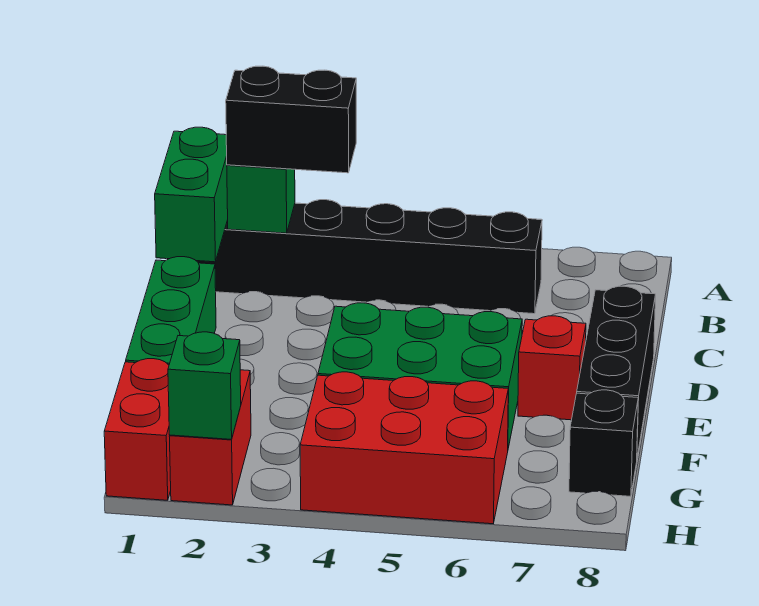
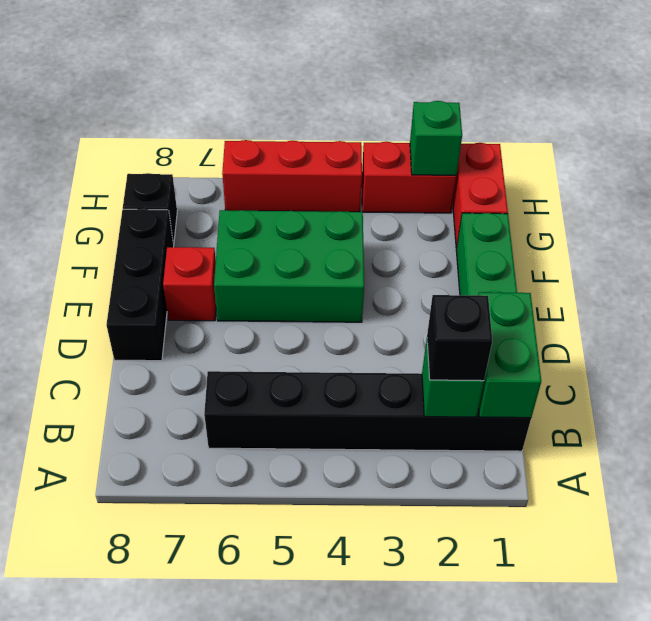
black 1x2 brick [226,66,356,173] -> black 1x1 brick [427,295,492,381]
red 1x2 brick [169,370,251,505] -> red 1x2 brick turned to [362,142,456,213]
red 2x3 brick [300,372,508,524] -> red 1x3 brick [222,140,362,212]

